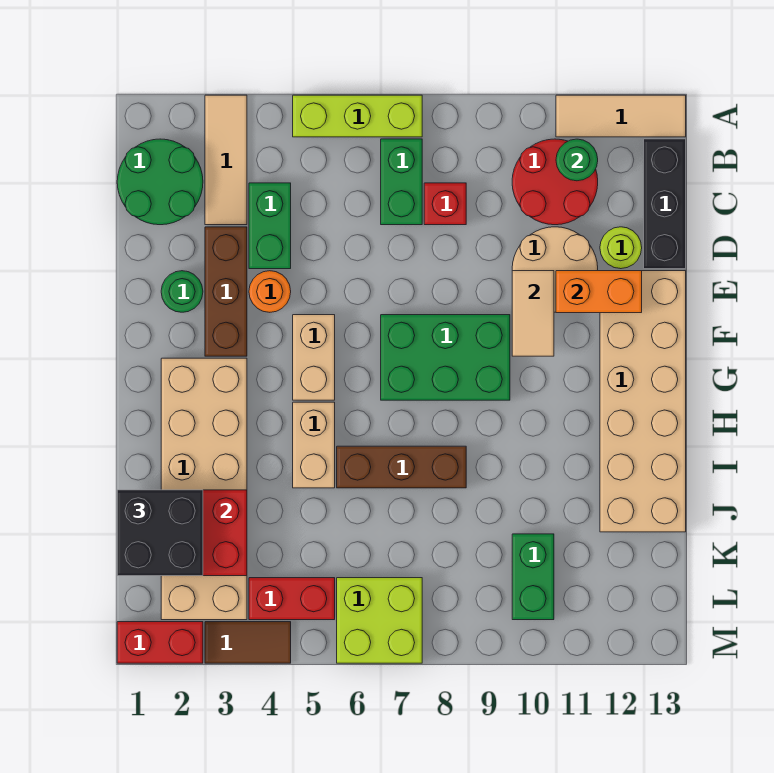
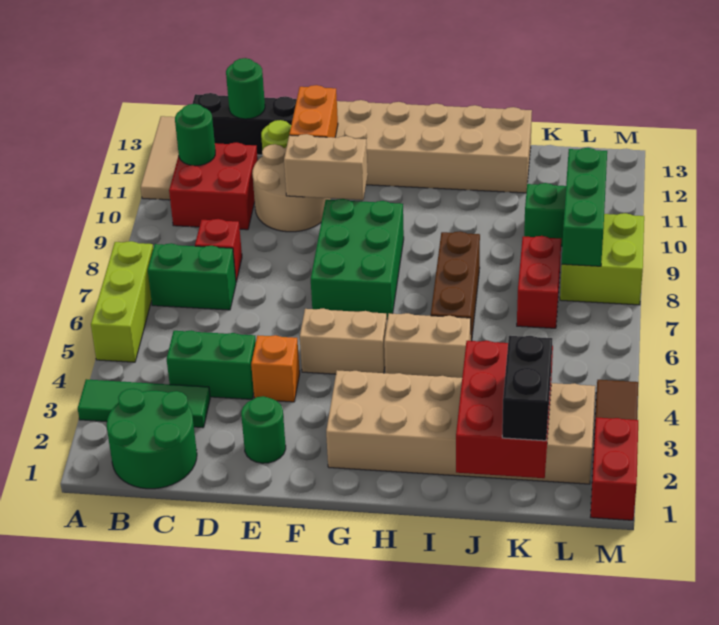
tan 1x3 tile [205,95,247,225] -> green 1x3 tile [78,379,210,428]
red 2x2 round brick [512,139,598,225] -> red 2x2 brick [169,142,258,230]
none -> green 1x1 round brick [226,58,265,119]
brown 1x3 brick [205,227,247,356] -> none
orange 1x1 round brick [249,271,291,312] -> orange 1x1 brick [251,335,300,402]
tan 1x2 tile [512,271,554,356] -> tan 1x2 brick [284,134,368,200]
black 2x2 brick [117,490,203,576] -> black 1x2 brick [502,336,552,441]
red 1x2 brick [249,578,335,620] -> red 1x2 brick moved to [517,236,561,328]
lime 2x2 brick [337,578,422,663] -> lime 2x2 brick moved to [560,213,644,305]
none -> green 1x3 brick [562,148,607,266]

